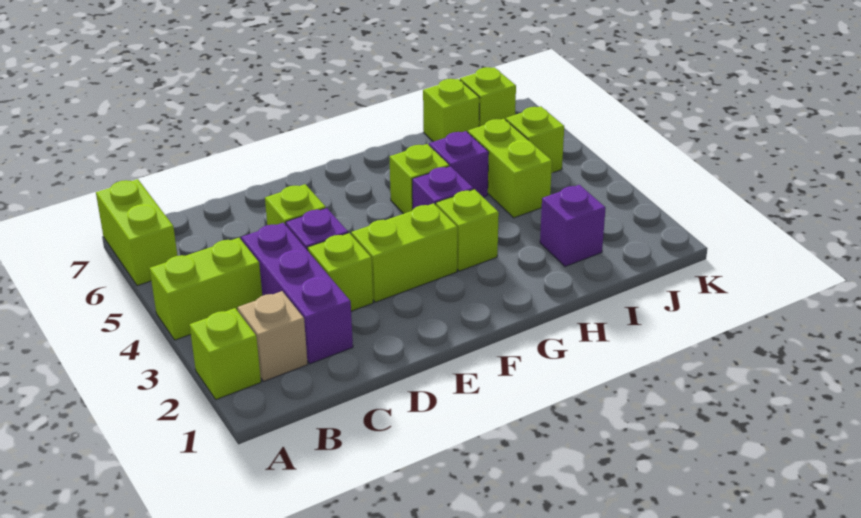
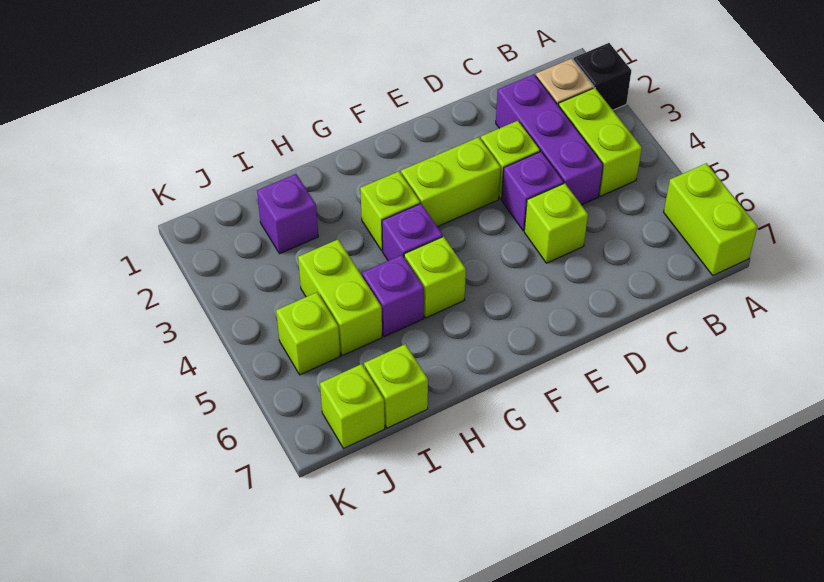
lime 1x1 brick [190,308,261,400] -> black 1x1 brick [574,43,631,110]
lime 1x2 brick [150,238,262,340] -> lime 1x2 brick turned to [559,88,642,196]

